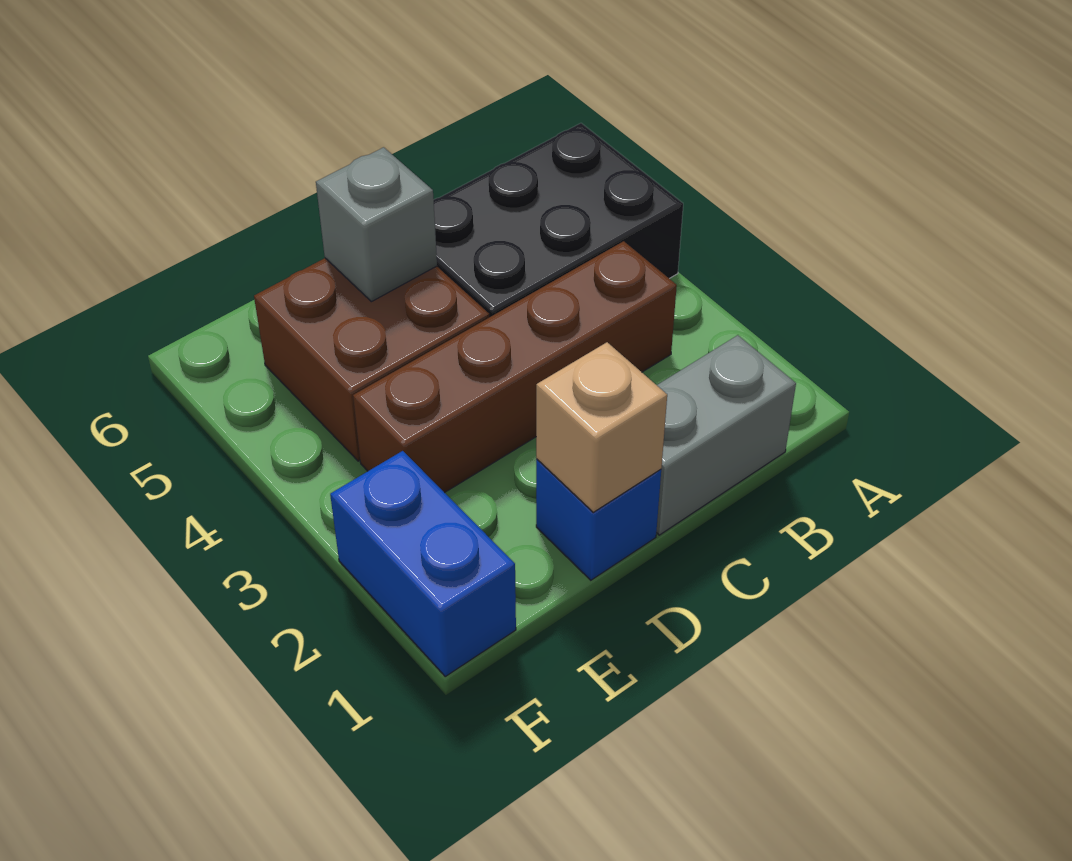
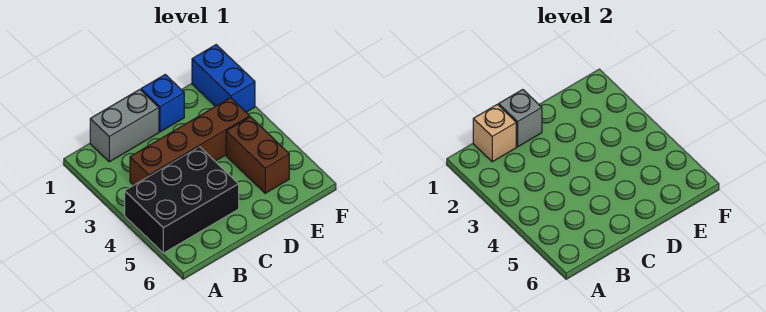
tan 1x1 brick [536,342,667,512] -> tan 1x1 brick moved to [473,104,516,162]
brown 2x2 brick [254,258,489,461] -> brown 1x2 brick [226,117,289,193]
grey 1x1 brick [316,147,437,302] -> grey 1x1 brick moved to [499,90,542,147]

